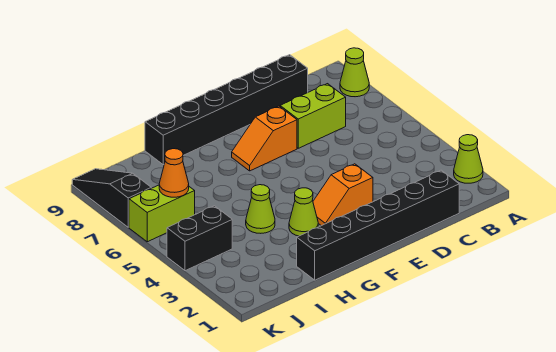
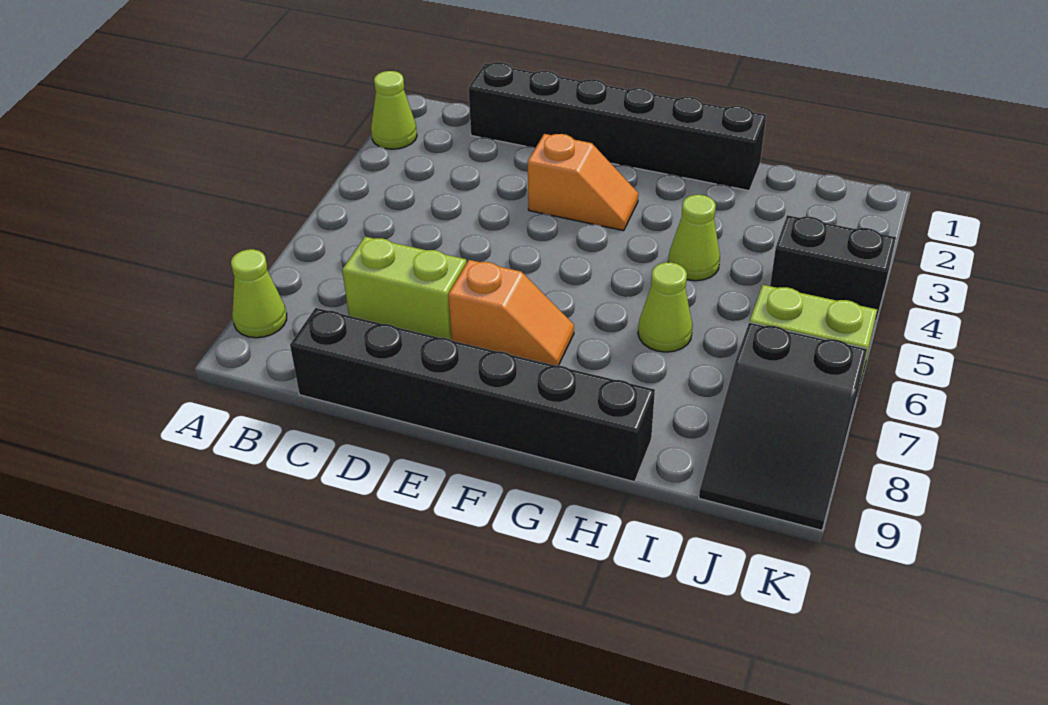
lime 1x1 cone [289,188,318,236] -> lime 1x1 cone moved to [638,262,693,352]
orange 1x1 cone [159,149,189,197] -> none
black 1x3 slope [72,169,151,227] -> black 2x3 slope [699,322,867,530]

